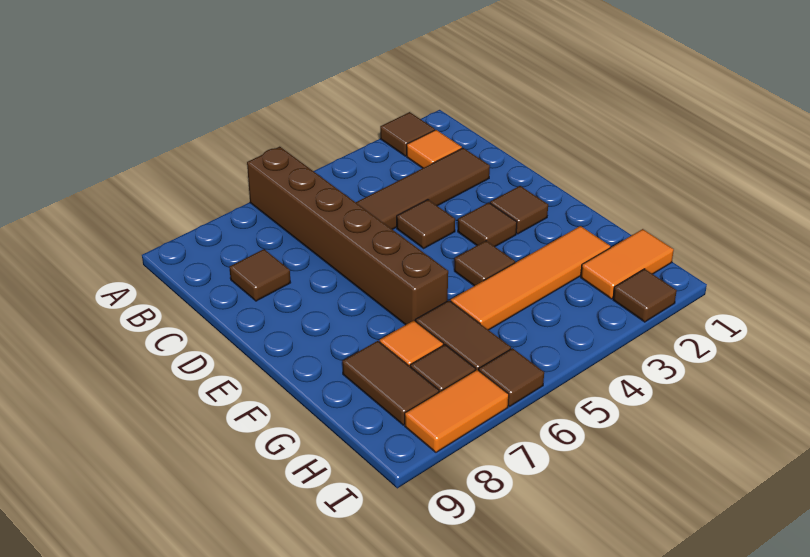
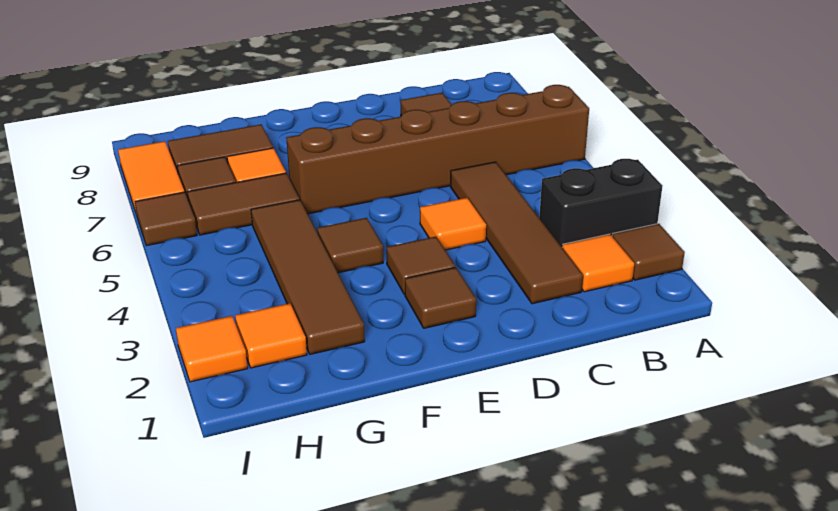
none -> black 1x2 brick [539,159,662,247]
brown 1x1 tile [397,200,455,248] -> orange 1x1 tile [420,198,486,250]
orange 1x4 tile [451,226,610,330] -> brown 1x4 tile [251,200,365,354]
orange 1x2 tile [581,229,674,299] -> orange 1x1 tile [235,303,307,368]
brown 1x1 tile [613,269,677,322] -> orange 1x1 tile [176,316,248,382]

